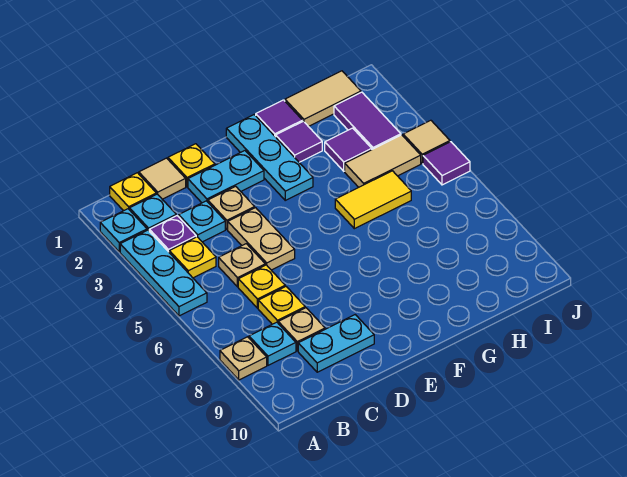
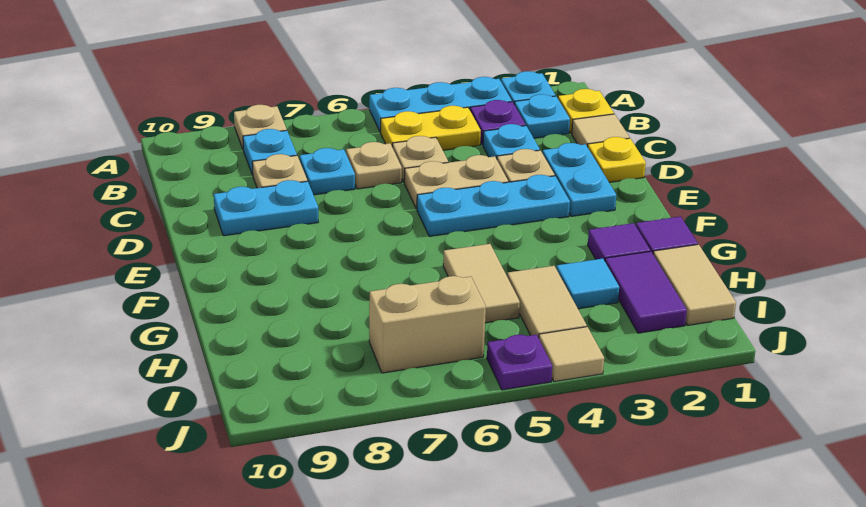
yellow 1x1 plate [169,237,216,278] -> yellow 1x2 plate [381,106,481,150]
yellow 1x1 plate [238,265,285,308] -> tan 1x1 plate [346,142,402,189]
yellow 1x1 plate [258,286,305,324] -> cyan 1x1 plate [300,148,355,195]
cyan 1x2 plate [298,315,374,372] -> cyan 1x2 plate turned to [214,180,318,236]
cyan 1x3 plate [226,115,313,200] -> cyan 1x3 plate moved to [417,175,570,236]
yellow 1x2 tile [335,171,411,229] -> tan 1x2 tile [443,244,520,323]
purple 1x1 tile [325,128,372,171] -> cyan 1x1 tile [557,259,619,309]
purple 1x2 tile [334,92,401,149] -> purple 1x2 tile turned to [605,251,687,333]
none -> tan 1x2 brick [369,276,486,373]
purple 1x1 tile [423,142,470,185] -> purple 1x1 plate [487,335,552,390]

